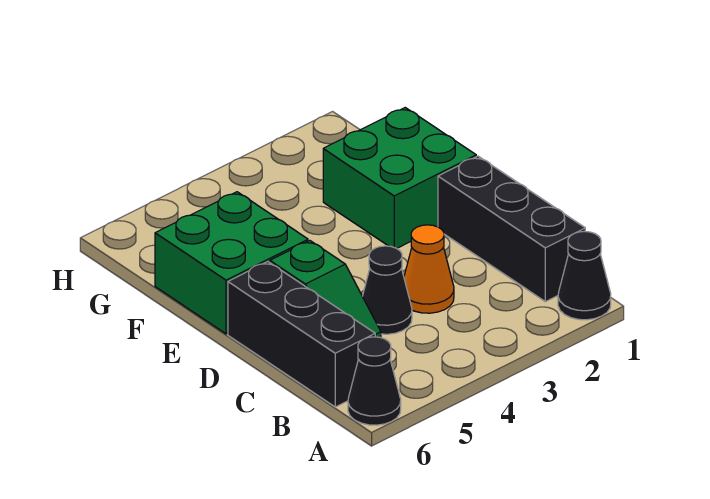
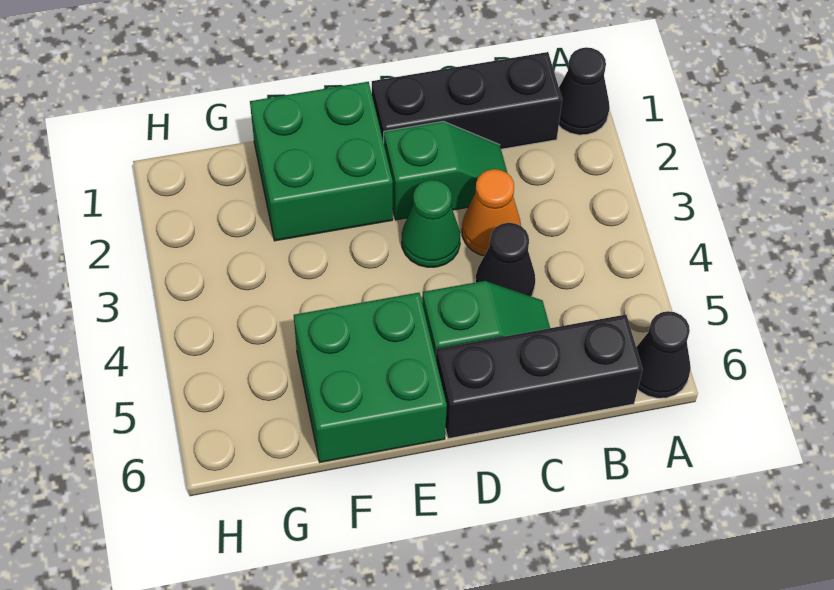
none -> green 1x2 slope [384,122,508,220]
none -> green 1x1 cone [402,180,460,267]

